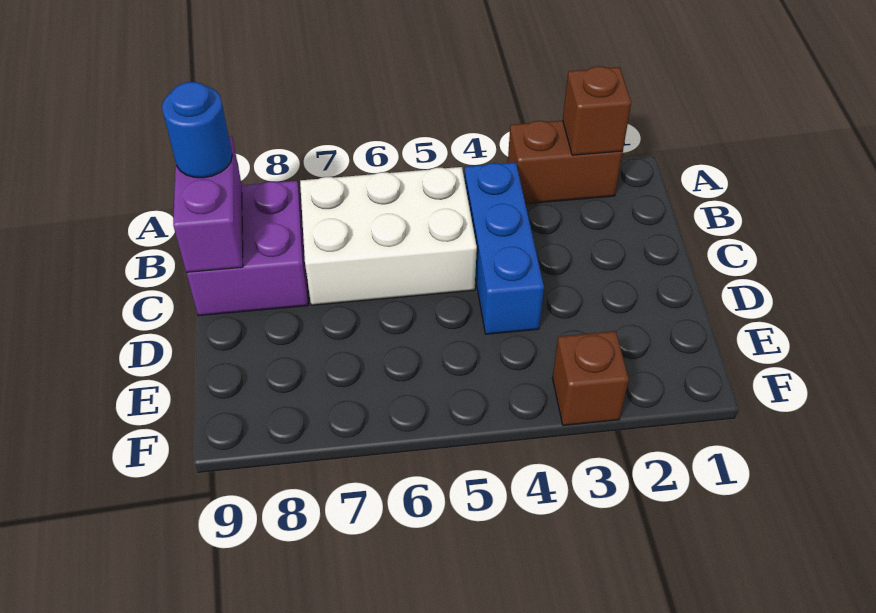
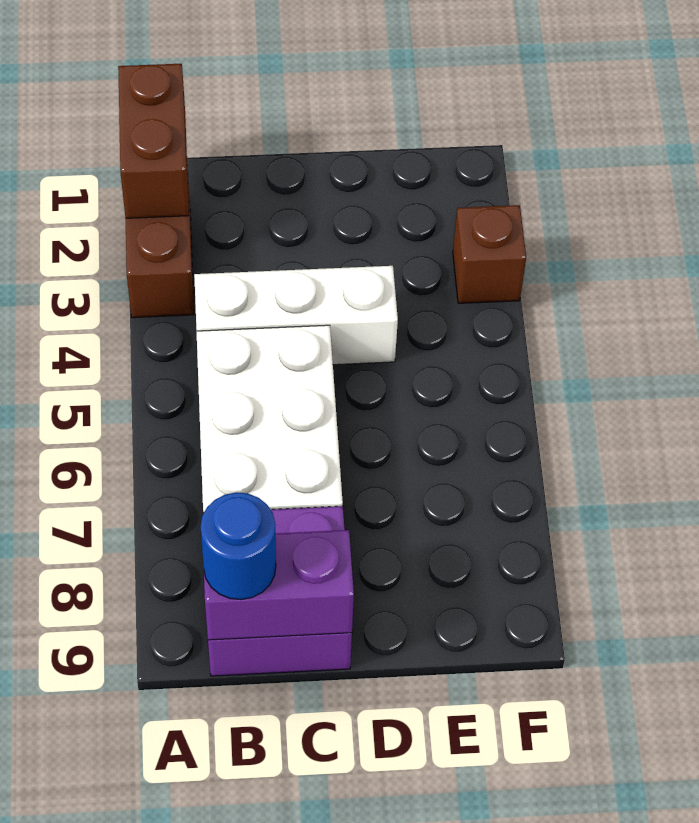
brown 1x1 brick [563,66,631,155] -> brown 1x2 brick [118,64,189,218]
blue 1x3 brick [464,162,544,334] -> white 1x3 brick [194,266,398,365]

